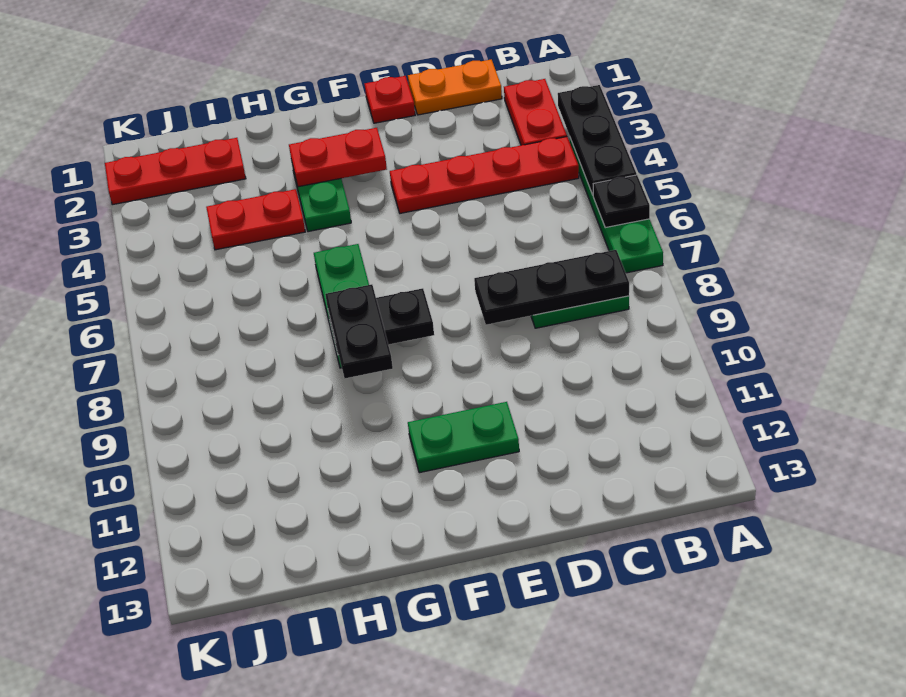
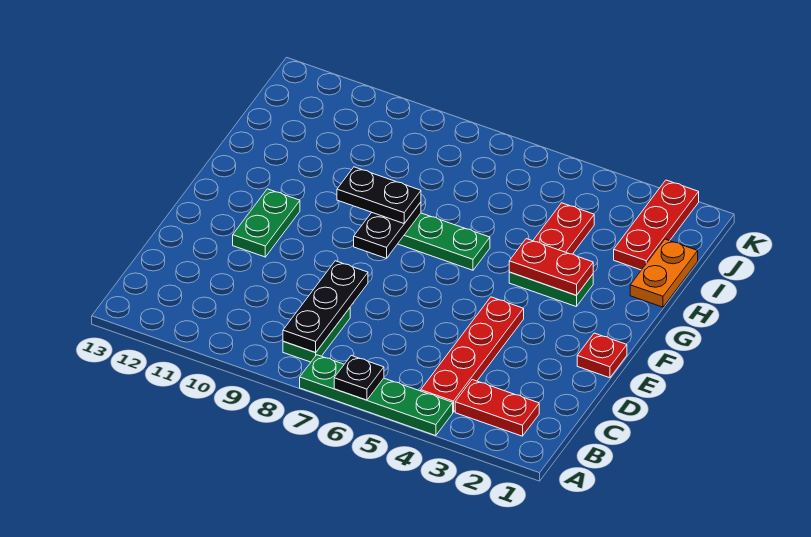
black 1x3 plate [558,85,637,195] -> none
orange 1x2 plate [408,59,502,115] -> orange 1x2 plate moved to [630,239,698,307]
red 1x2 plate [289,128,387,187] -> red 1x2 plate turned to [509,239,593,295]

